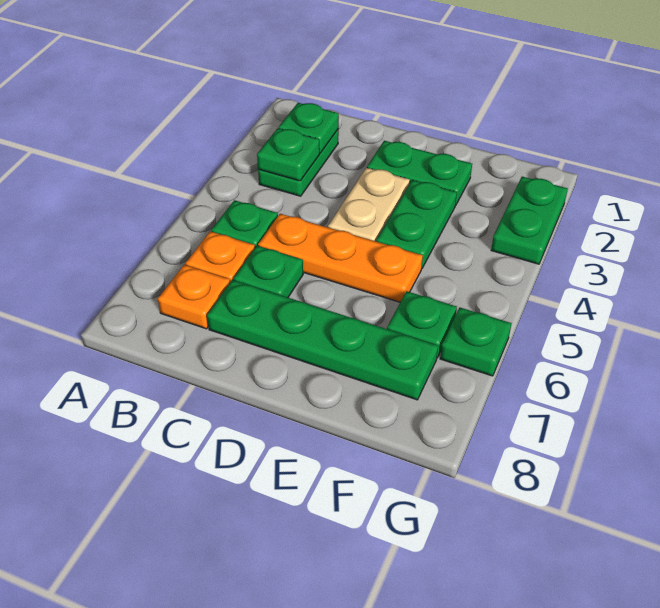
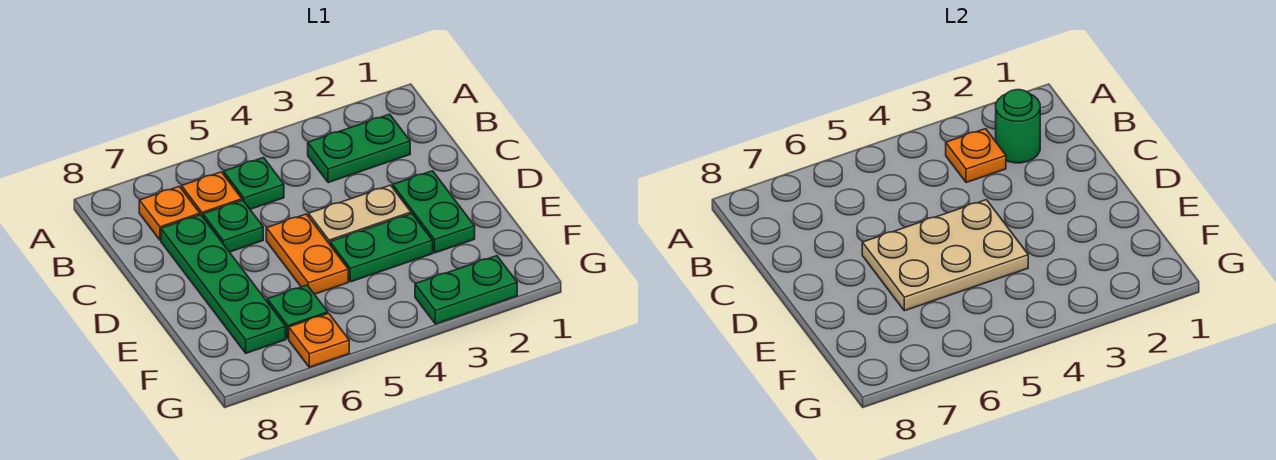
green 1x1 plate [279,103,339,153] -> green 1x1 round brick [996,90,1040,163]
green 1x1 plate [257,128,320,181] -> orange 1x1 plate [946,129,1006,183]
orange 1x3 plate [258,214,423,302] -> orange 1x2 plate [266,214,348,294]
none -> tan 2x3 plate [862,200,1028,311]
green 1x1 plate [440,308,512,376] -> orange 1x1 plate [289,313,349,367]

